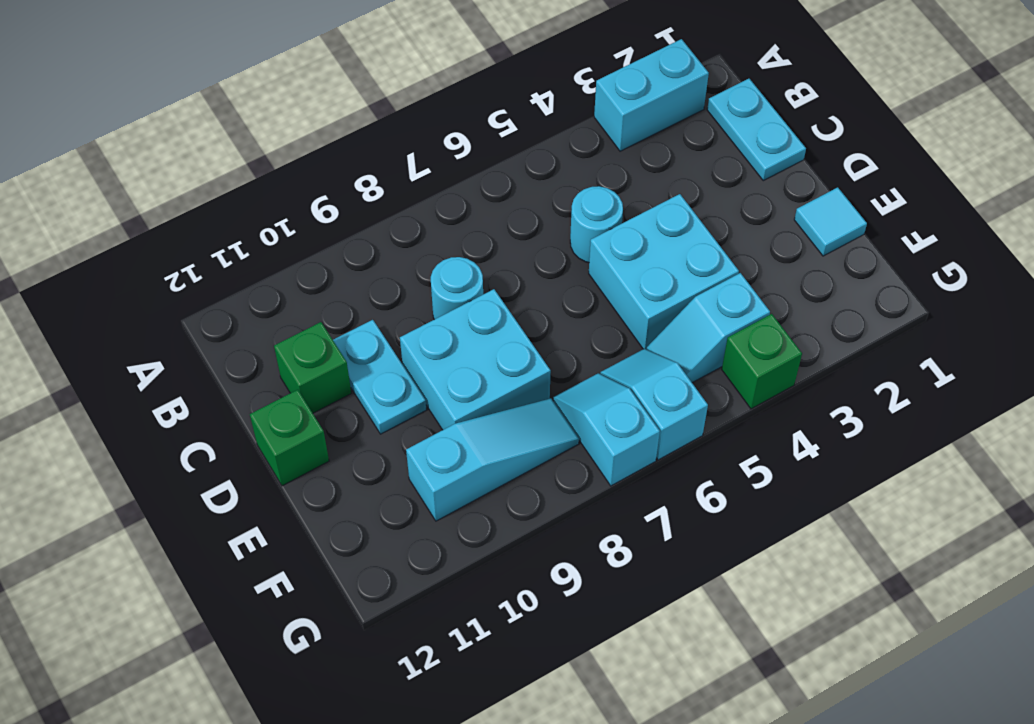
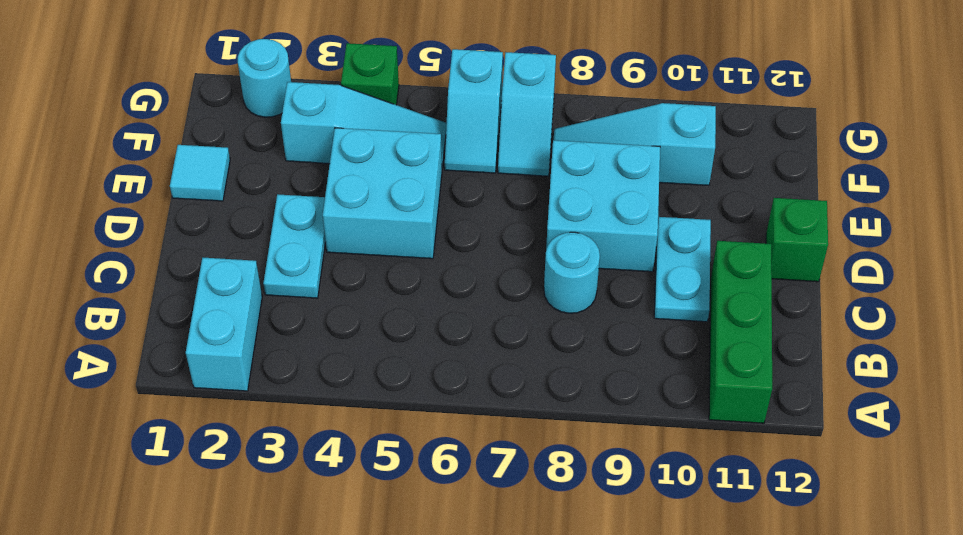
cyan 1x2 brick [594,39,709,151] -> cyan 1x2 brick turned to [186,258,262,391]
cyan 1x2 plate [707,79,806,181] -> cyan 1x2 plate moved to [263,194,326,298]
cyan 1x1 round brick [570,186,623,263] -> cyan 1x1 round brick moved to [238,39,291,117]
green 1x1 brick [274,322,351,413] -> green 1x3 brick [709,241,772,423]
cyan 1x2 slope [647,273,770,383] -> cyan 1x3 slope [281,82,446,167]

